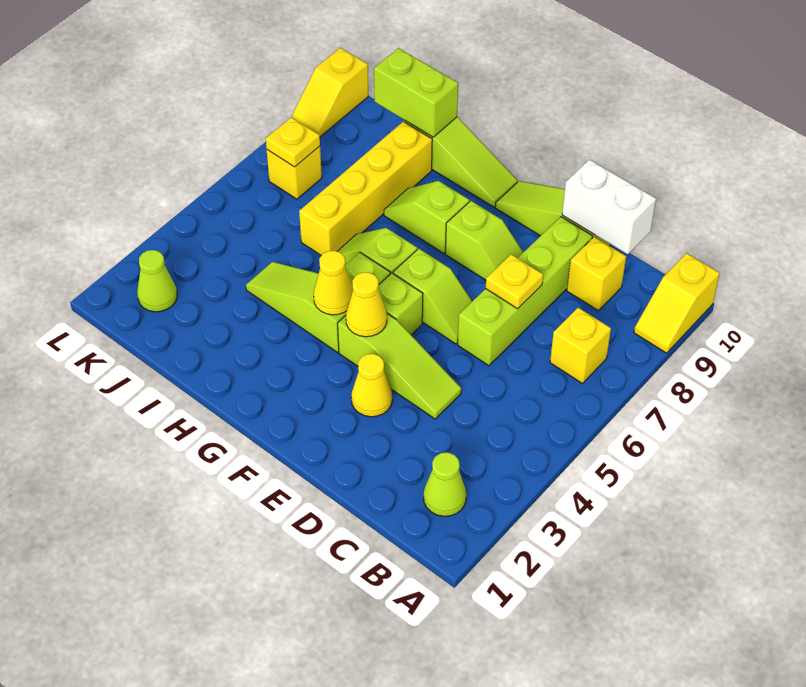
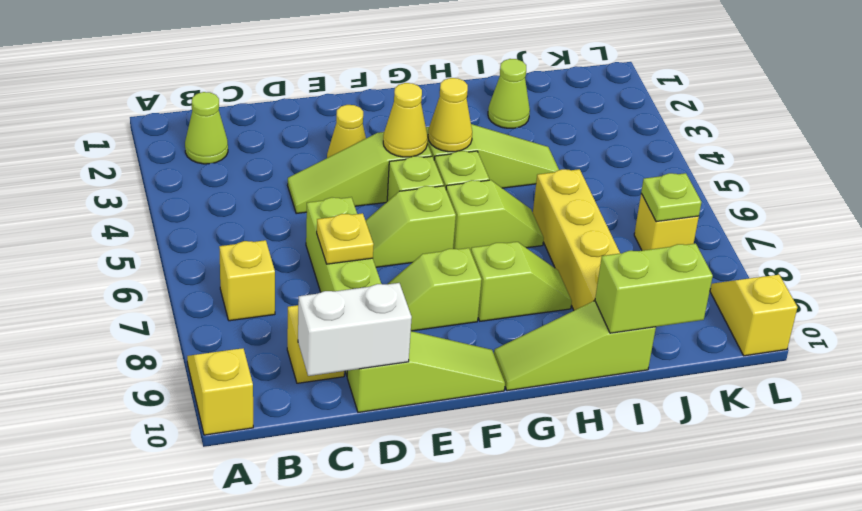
lime 1x1 cone [137,250,177,312] -> lime 1x1 cone moved to [488,59,530,128]
yellow 1x1 plate [266,117,320,167] -> lime 1x1 plate [641,173,702,222]

